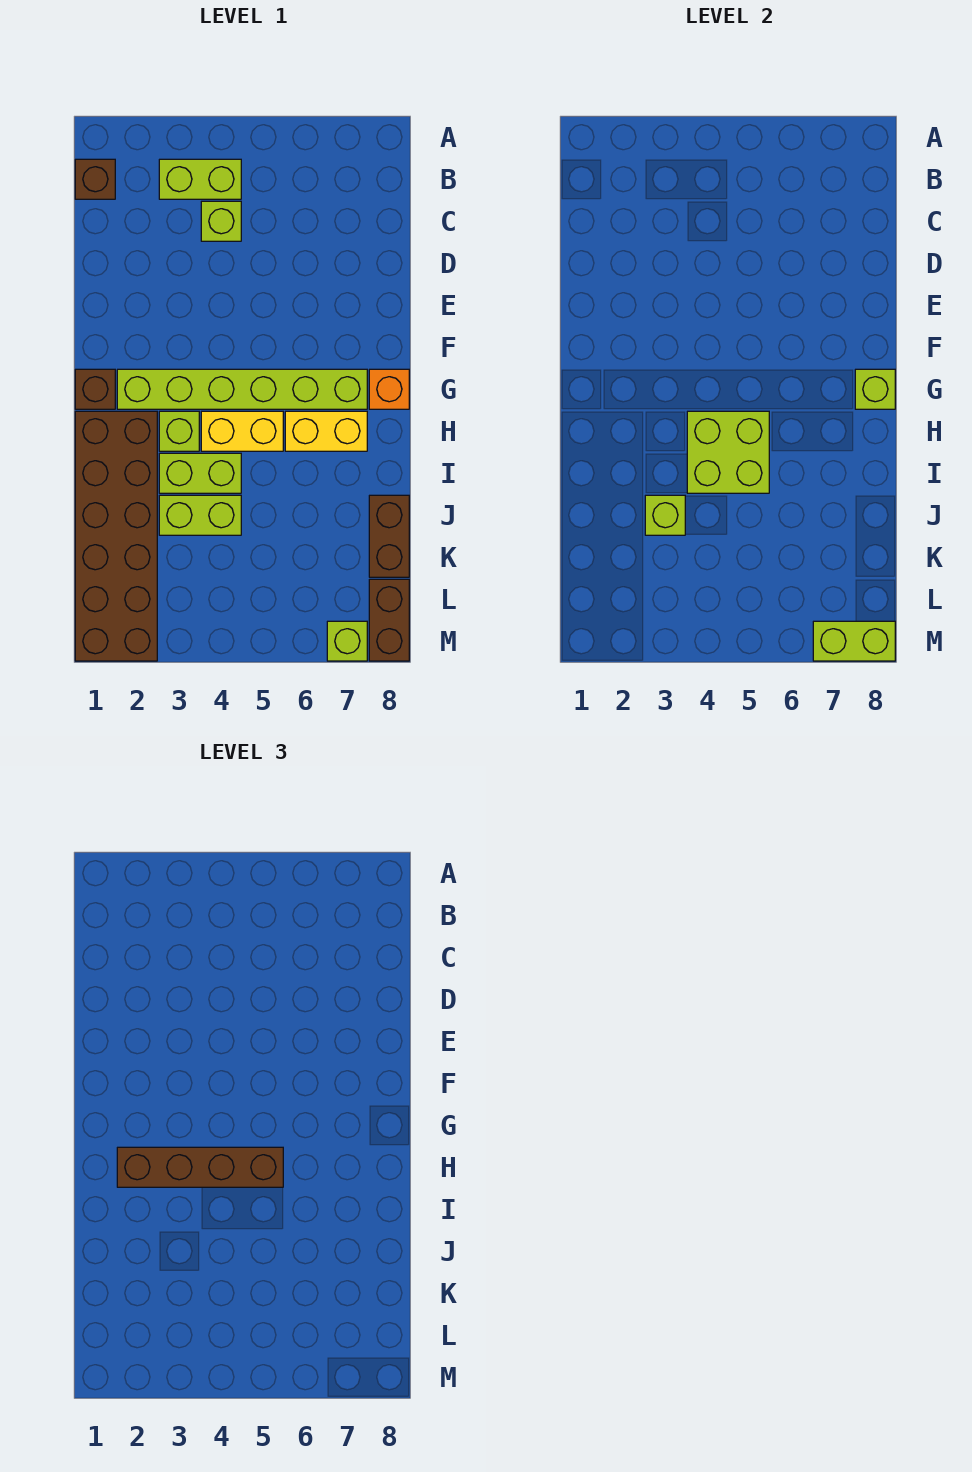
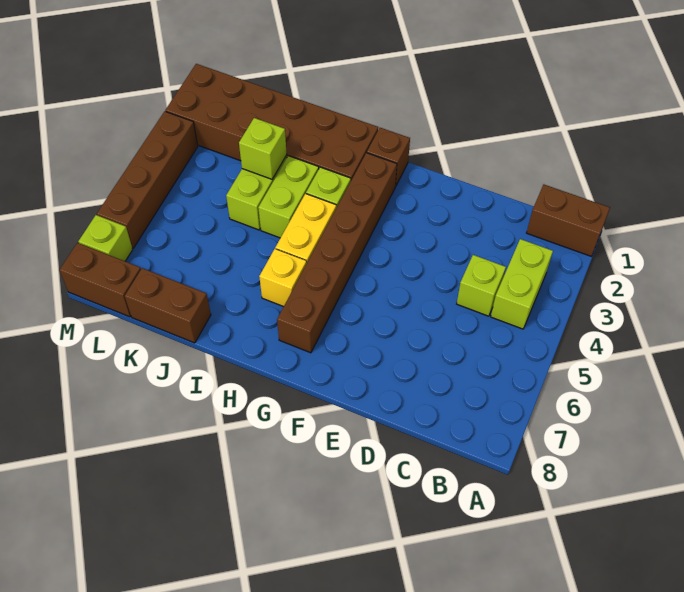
brown 1x1 brick [75,159,115,199] -> brown 1x2 brick [527,185,610,256]
lime 1x6 brick [117,369,367,409] -> brown 1x6 brick [277,153,397,353]
orange 1x1 brick [369,369,409,409] -> none
lime 1x1 brick [855,369,895,409] -> none
brown 1x4 brick [117,1147,283,1187] -> brown 1x4 brick moved to [97,111,198,248]
lime 2x2 brick [687,411,769,493] -> none
yellow 1x2 brick [285,411,367,451] -> yellow 1x1 brick [259,249,307,307]
lime 1x2 brick [813,621,895,661] -> none

